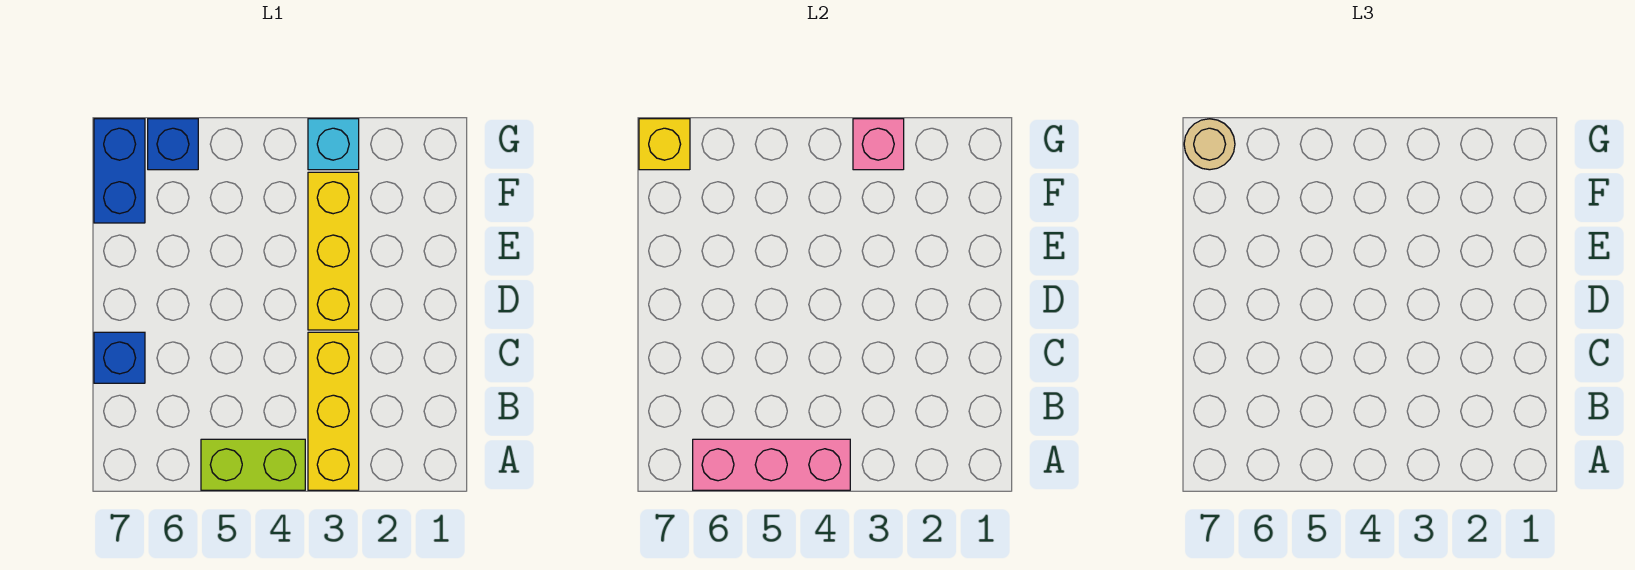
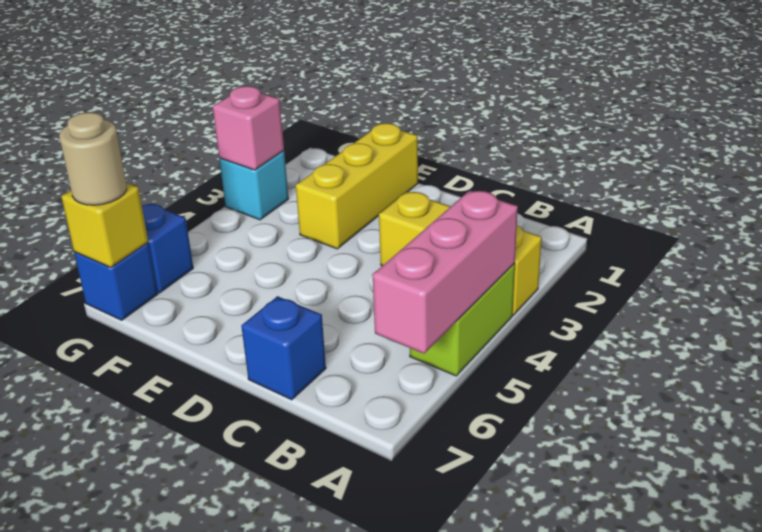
yellow 1x3 brick [308,172,359,330] -> yellow 1x3 brick turned to [296,123,418,249]
blue 1x2 brick [94,119,145,223] -> blue 1x1 brick [74,243,158,320]

